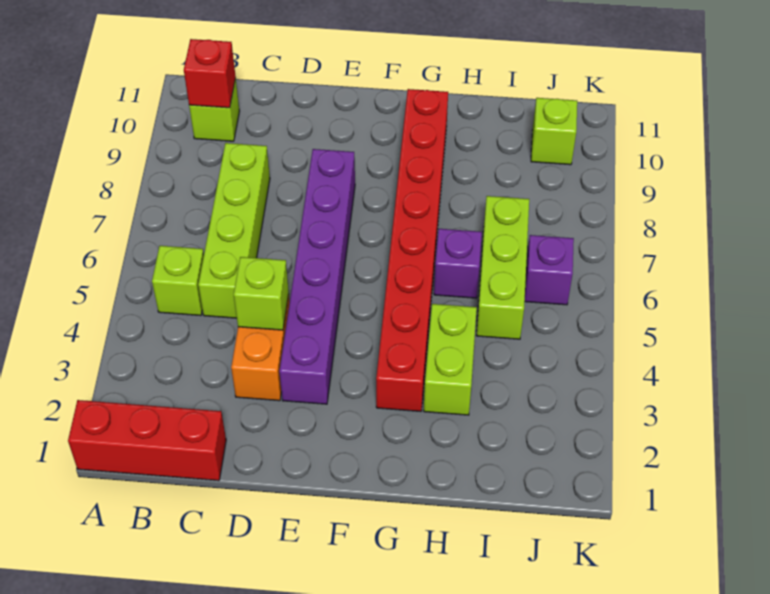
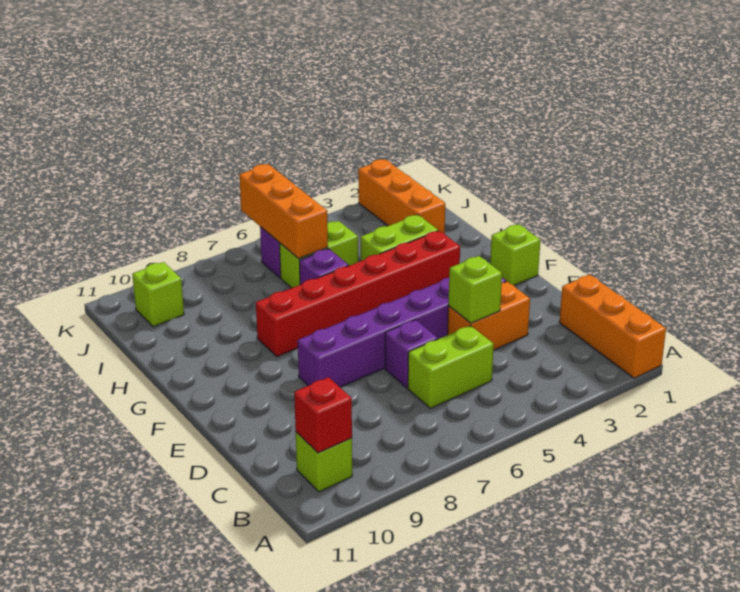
red 1x3 brick [68,400,226,481] -> orange 1x3 brick [559,275,666,378]
lime 1x1 brick [152,246,204,316] -> lime 1x1 brick moved to [490,224,540,285]
lime 1x4 brick [198,143,270,318] -> lime 1x2 brick [408,325,494,408]
none -> purple 1x1 brick [385,320,438,388]
red 1x8 brick [376,89,448,411] -> red 1x6 brick [256,231,460,357]
none -> orange 1x3 brick [358,159,445,234]
lime 1x3 brick [476,196,529,339] -> lime 1x2 brick [279,221,358,288]
none -> orange 1x3 brick [239,164,328,258]

